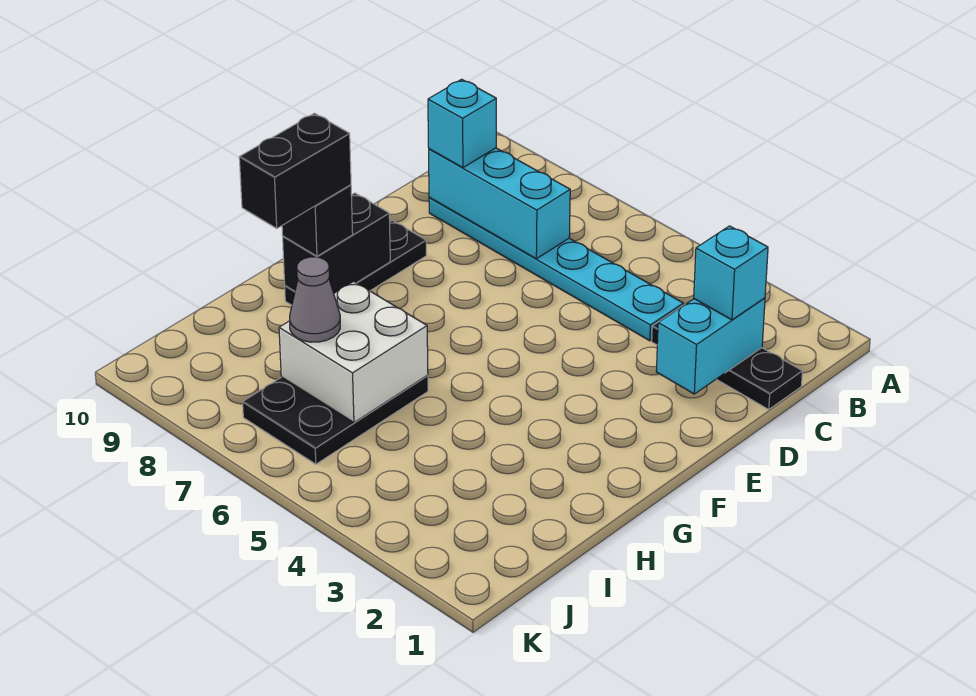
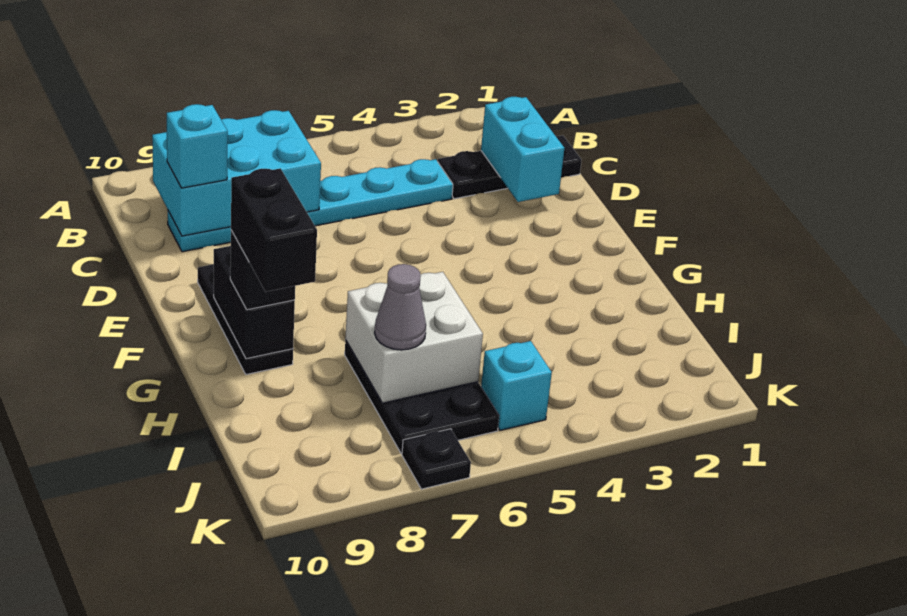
cyan 1x1 brick [694,226,768,320] -> cyan 1x1 brick moved to [481,341,552,430]
cyan 1x3 brick [429,148,570,259] -> cyan 2x3 brick [152,110,321,236]
none -> black 1x1 plate [402,429,471,489]

